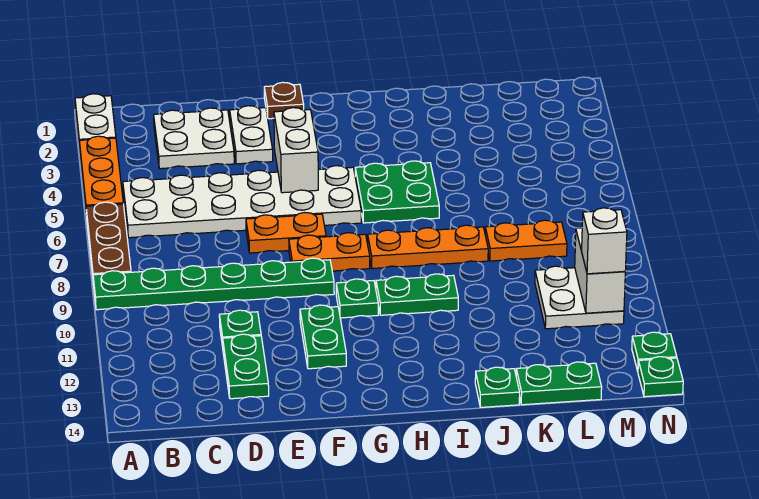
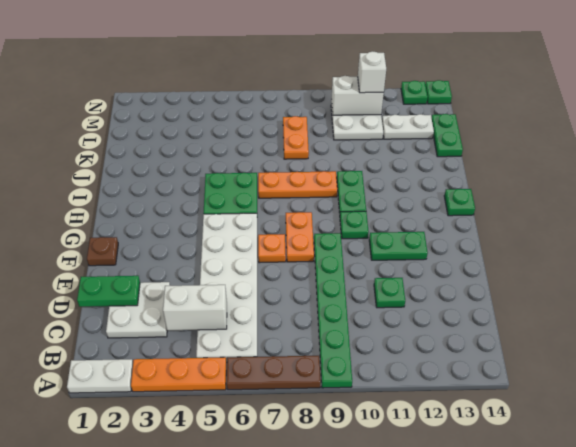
green 1x2 plate [223,334,269,399] -> green 1x2 plate moved to [77,276,140,307]
white 1x2 plate [230,106,273,164] -> white 1x2 plate moved to [382,114,434,139]
orange 1x2 plate [246,213,326,253] -> orange 1x1 plate [258,234,286,263]
white 1x2 brick [274,108,318,193] -> white 1x2 brick moved to [163,285,227,330]
orange 1x3 plate [368,225,488,269] -> orange 1x3 plate turned to [258,171,337,198]
green 1x1 plate [475,367,520,407] -> green 1x1 plate moved to [444,189,475,216]

